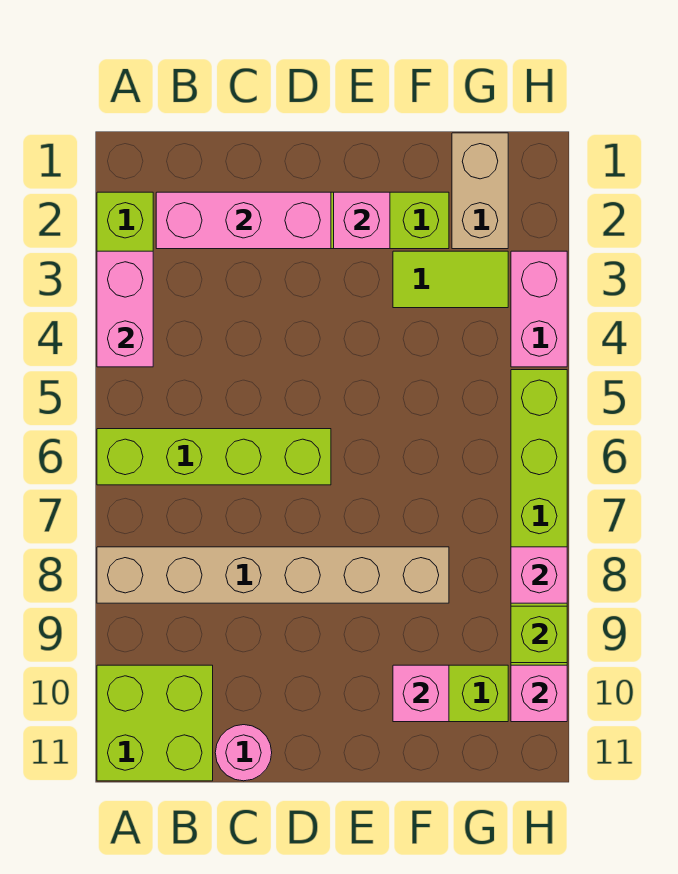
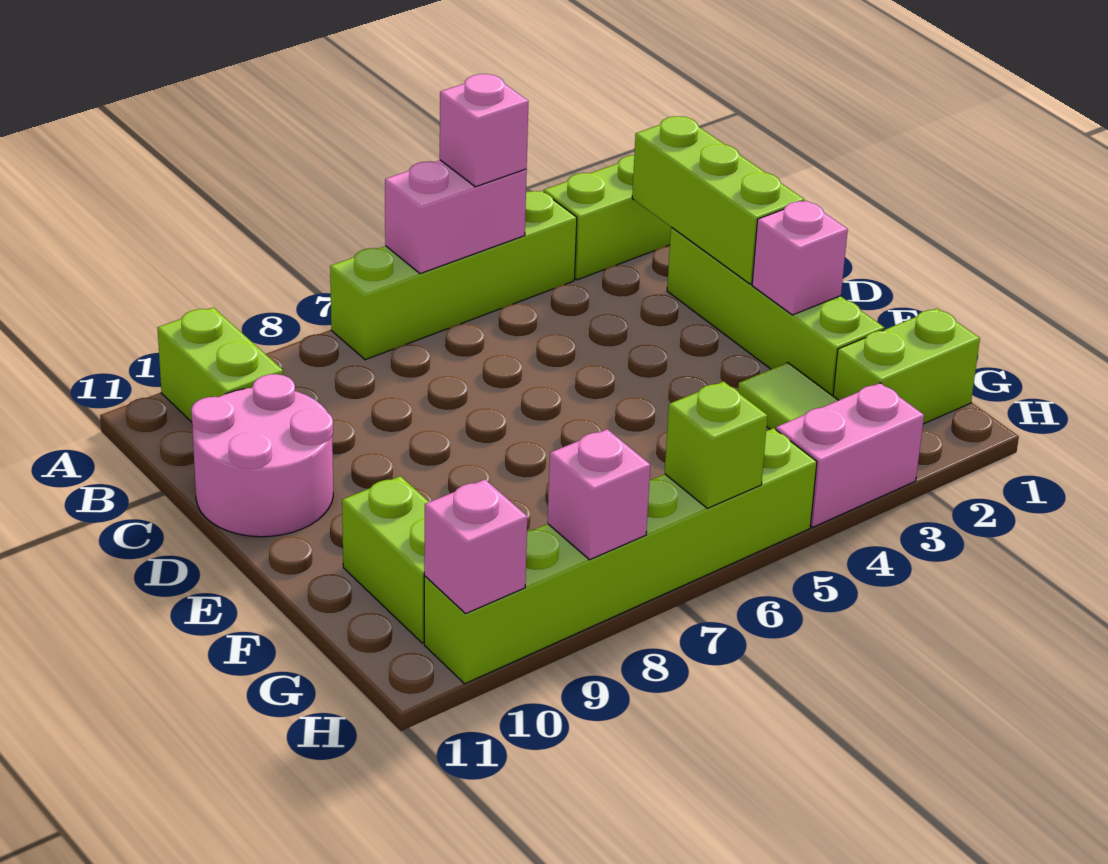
pink 1x2 brick [97,251,153,367] -> pink 1x2 brick moved to [385,160,527,274]
lime 1x4 brick [97,429,331,485] -> lime 1x4 brick turned to [330,191,577,360]
tan 1x6 brick [97,547,449,603] -> none
lime 2x2 brick [97,665,213,781] -> lime 1x2 brick [158,307,283,422]
pink 1x3 brick [156,192,331,249] -> lime 1x3 brick [632,116,804,284]
pink 1x1 round brick [215,725,272,781] -> pink 2x2 round brick [191,374,333,537]
pink 1x1 brick [393,665,449,722] -> pink 1x1 brick moved to [440,74,528,187]
tan 1x2 brick [452,133,508,249] -> lime 1x2 brick [833,308,980,424]
lime 1x1 brick [511,606,567,663] -> lime 1x1 brick moved to [665,381,768,508]

